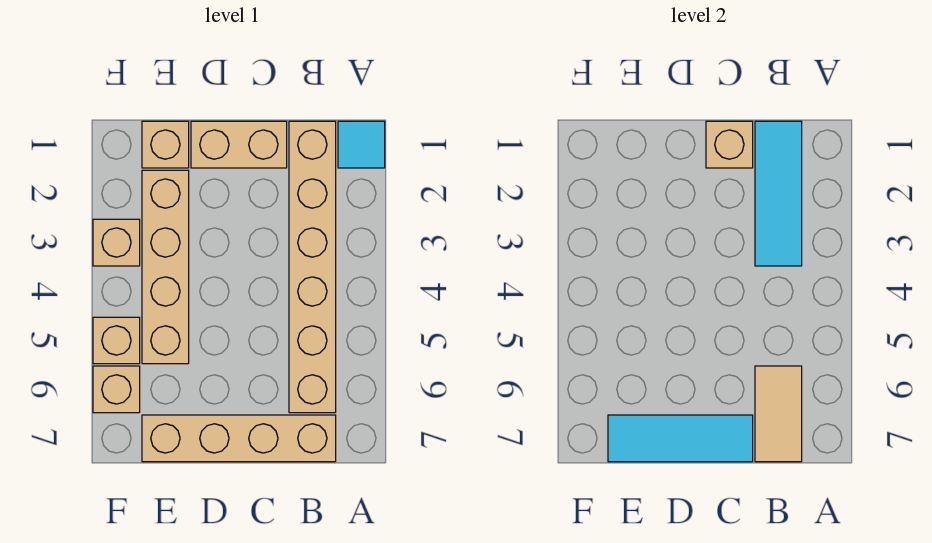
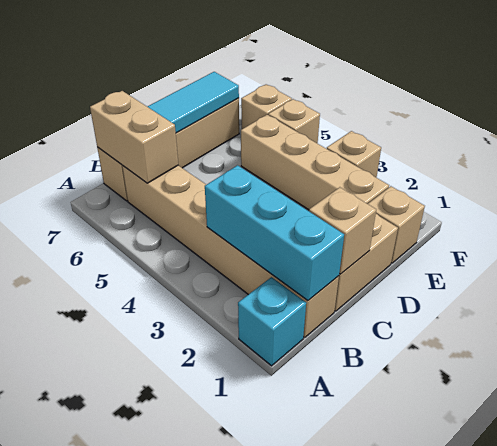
cyan 1x1 tile [338,121,385,168] -> cyan 1x1 brick [238,277,306,366]
cyan 1x3 tile [755,121,802,266] -> cyan 1x3 brick [205,165,344,300]
tan 1x2 tile [755,366,802,462] -> tan 1x2 brick [90,91,178,183]

